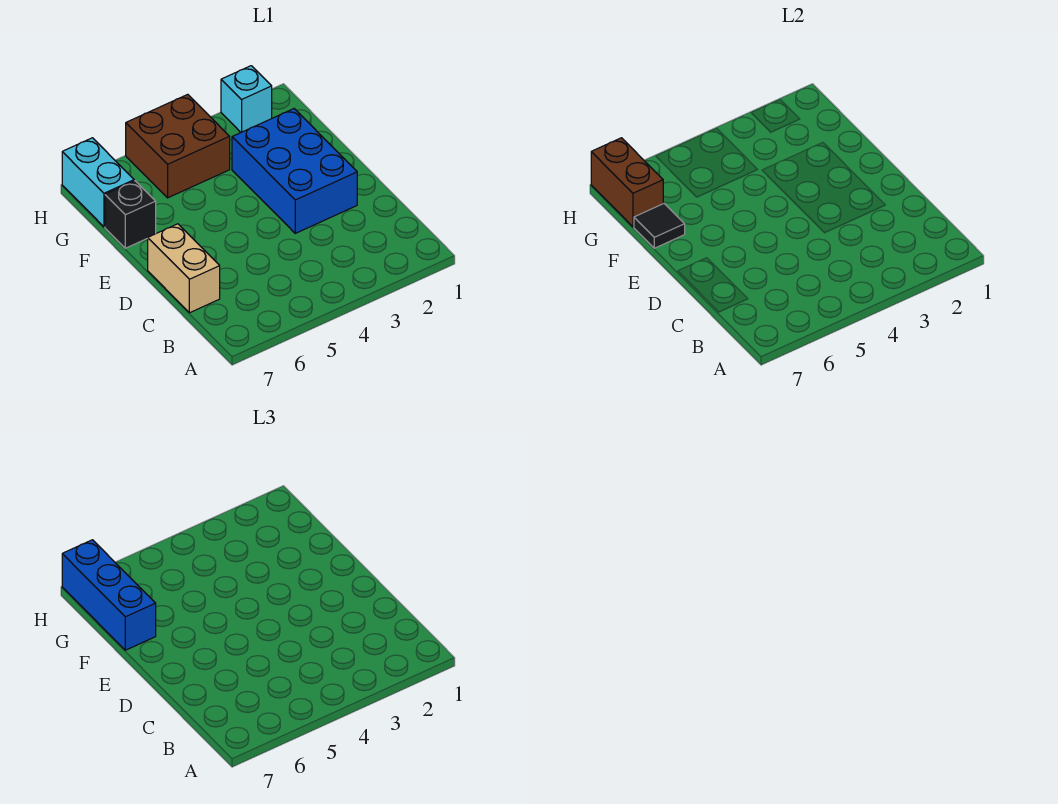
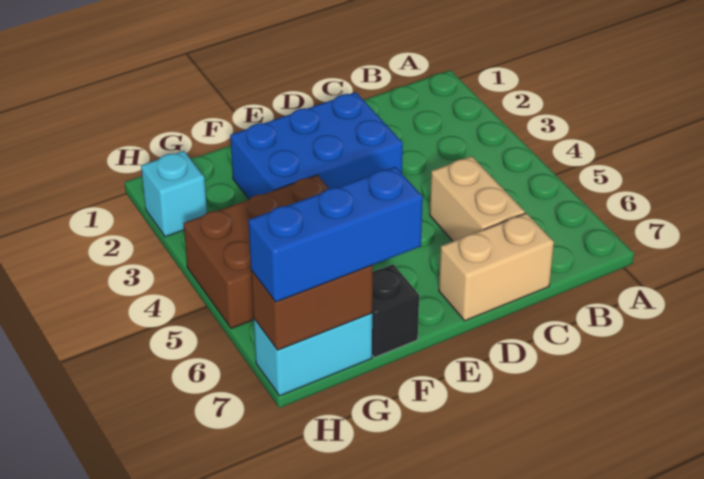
none -> tan 1x2 brick [430,156,525,241]
black 1x1 tile [634,203,685,248] -> none
brown 2x2 brick [126,94,230,198] -> brown 2x3 brick [184,175,329,329]

